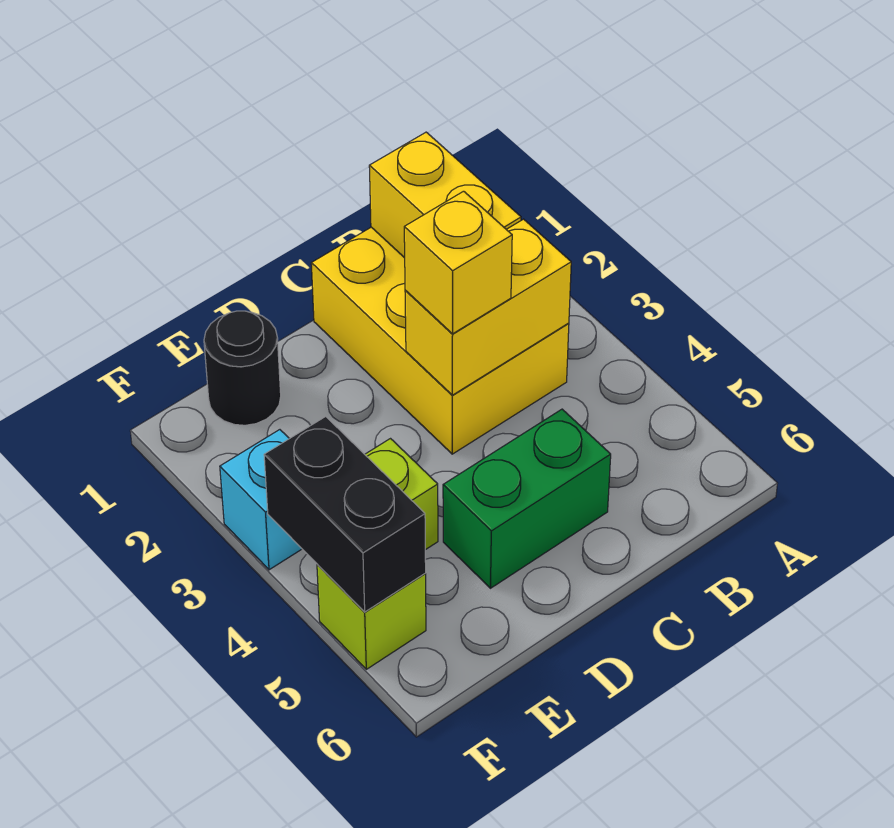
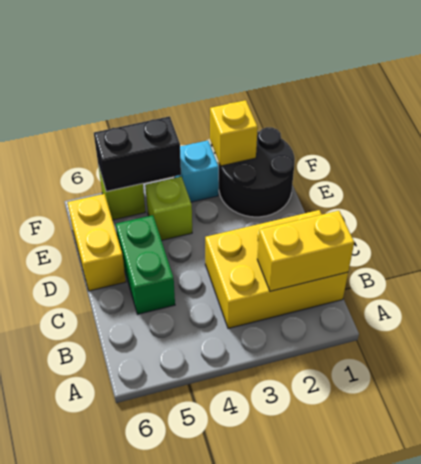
yellow 1x2 brick [405,219,571,395] -> yellow 1x2 brick moved to [67,194,126,291]
yellow 1x1 brick [404,191,512,334] -> yellow 1x1 brick moved to [210,100,258,166]
black 1x1 round brick [204,311,281,425] -> black 2x2 round brick [219,127,295,217]

